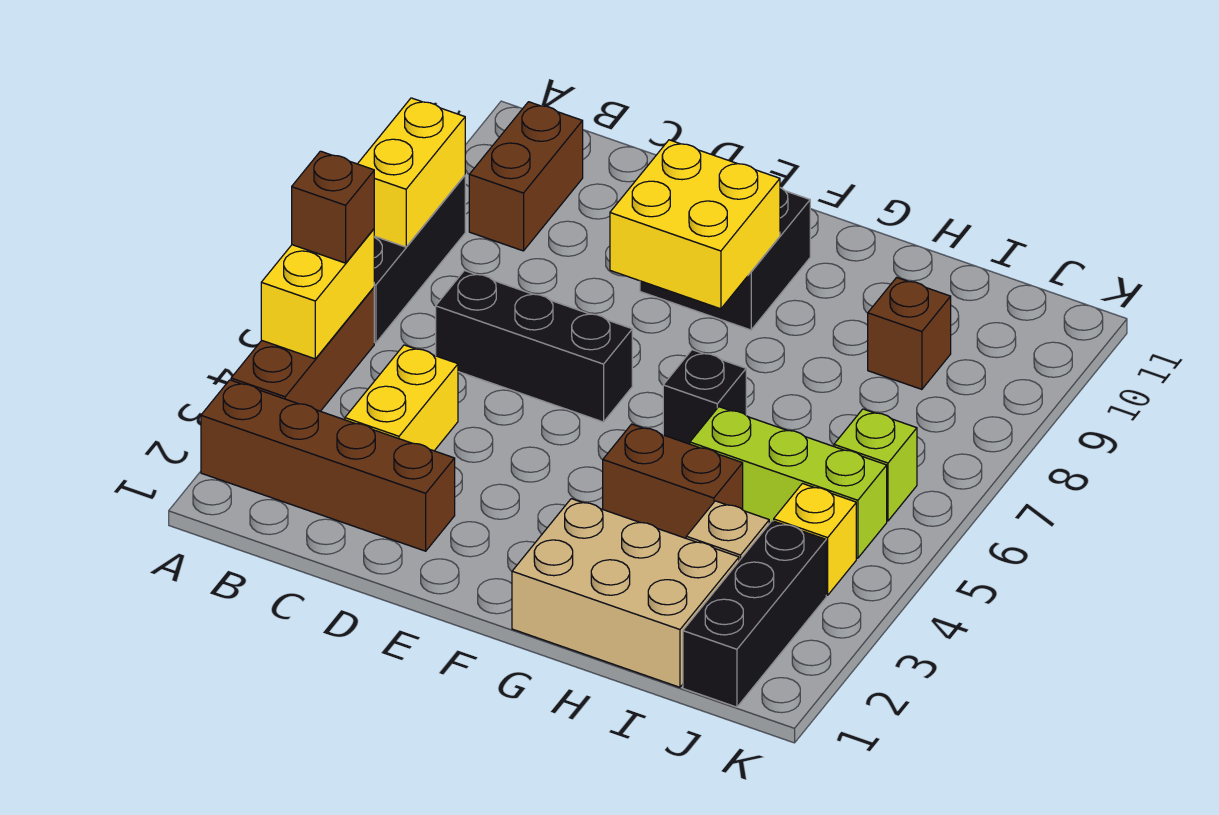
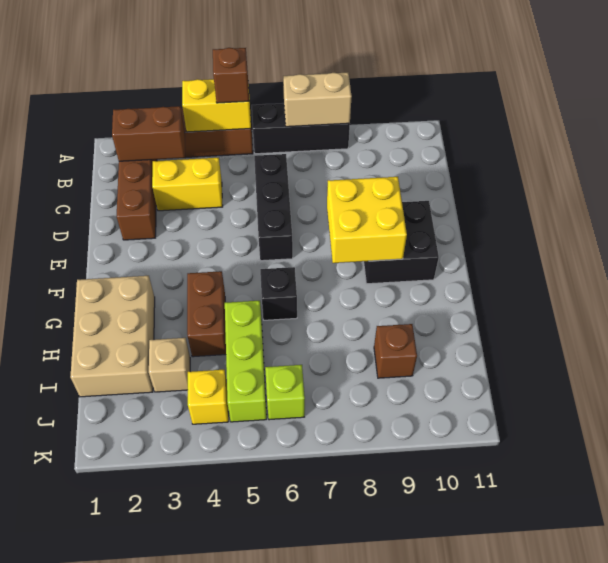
yellow 1x2 brick [358,98,465,247] -> tan 1x2 brick [283,72,352,127]
brown 1x2 brick [469,102,583,251] -> brown 1x2 brick moved to [112,106,185,161]
black 1x3 brick [683,521,826,707] -> none

